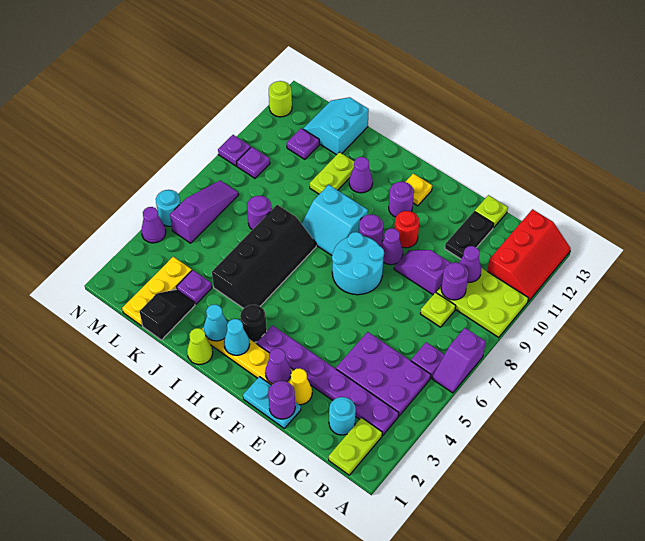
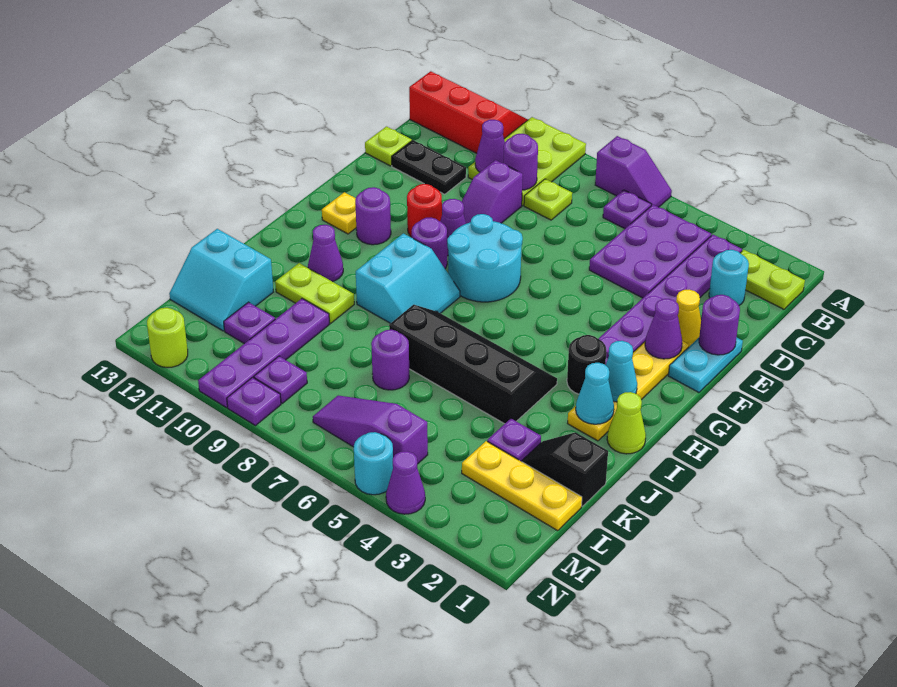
none -> purple 1x4 plate [198,299,330,408]

